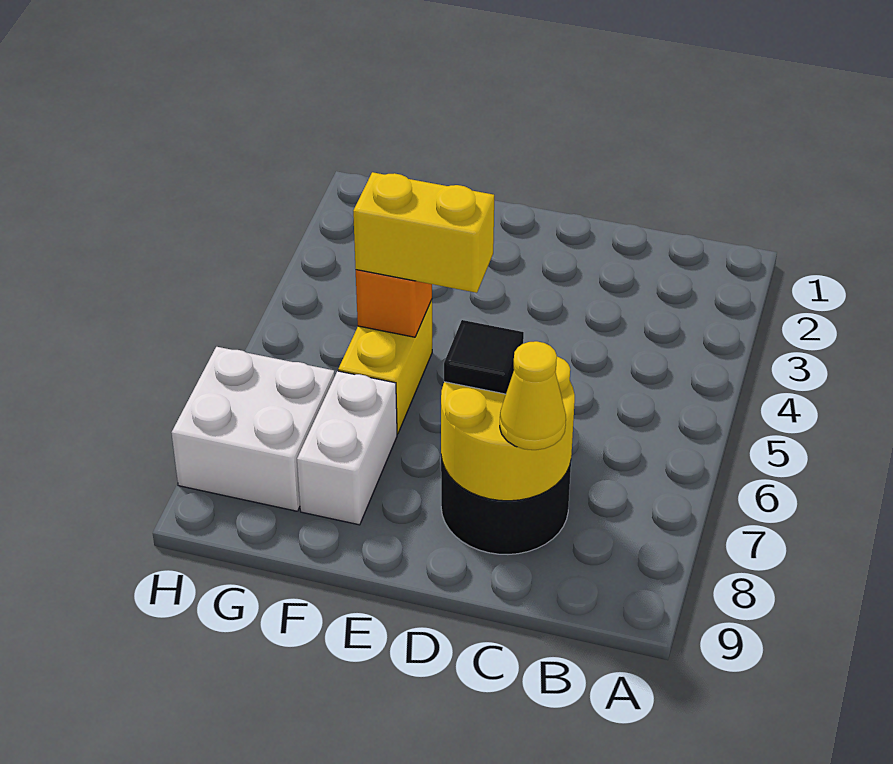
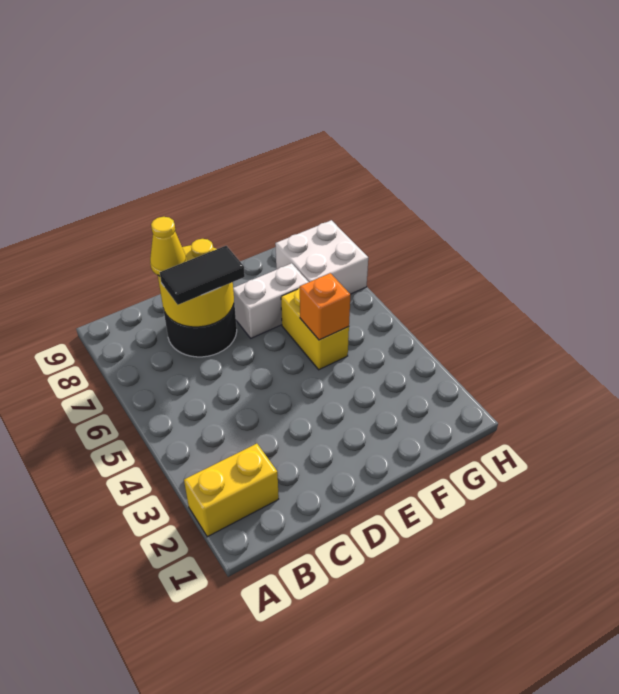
black 1x1 tile [444,320,524,394] -> black 1x2 tile [160,246,245,305]
yellow 1x2 brick [353,172,494,293] -> yellow 1x2 brick moved to [184,444,279,537]
white 1x2 brick [297,371,397,525] -> white 1x2 brick turned to [233,263,308,338]

